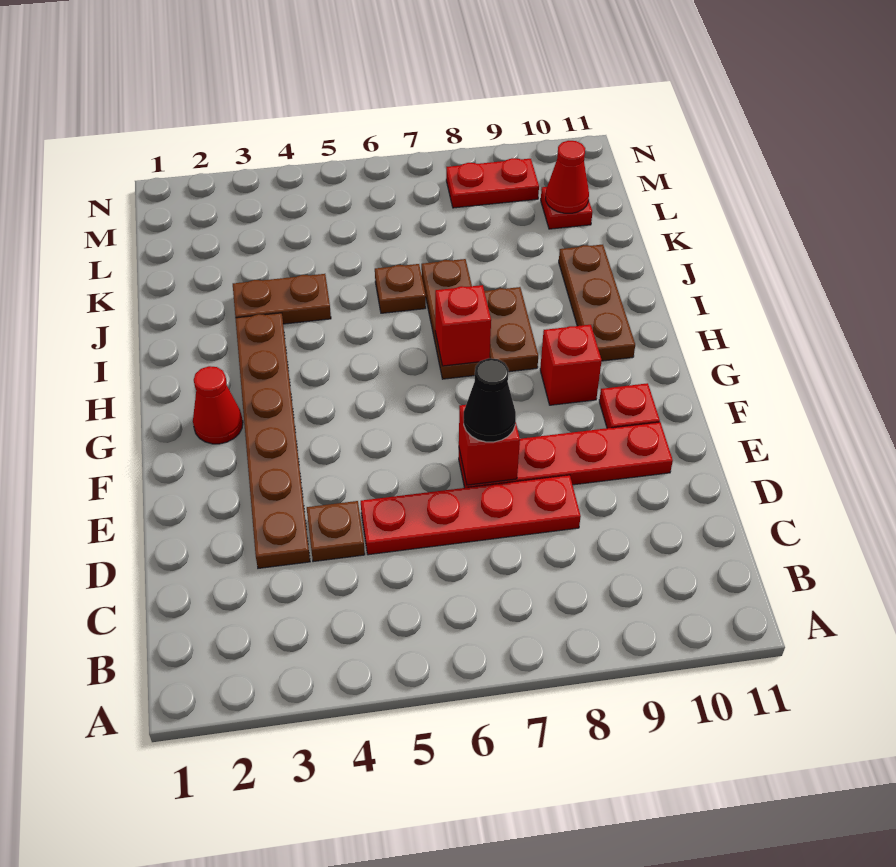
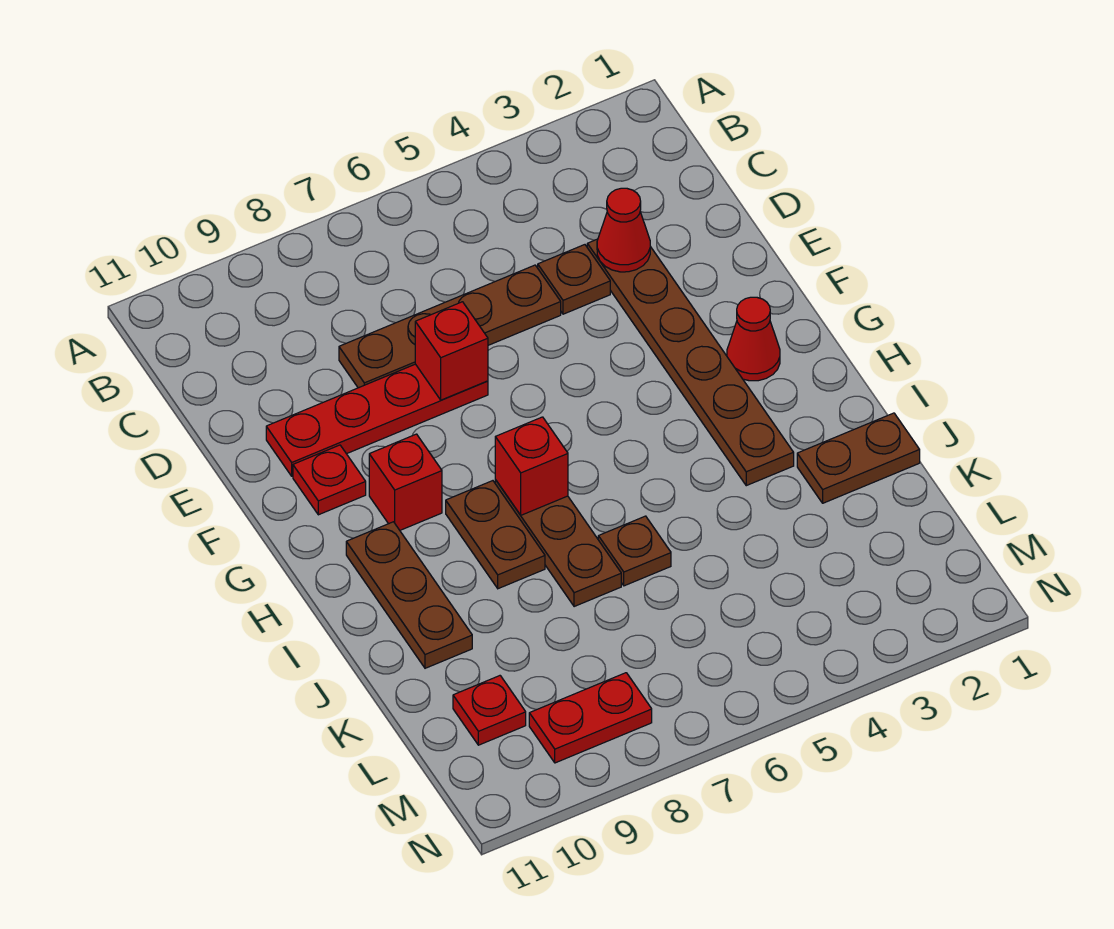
red 1x4 plate [361,475,581,555] -> brown 1x4 plate [339,265,561,388]
black 1x1 cone [464,358,516,442] -> none
brown 1x2 plate [233,274,331,324] -> brown 1x2 plate moved to [797,413,920,503]
red 1x1 cone [546,141,589,213] -> red 1x1 cone moved to [597,188,650,272]

